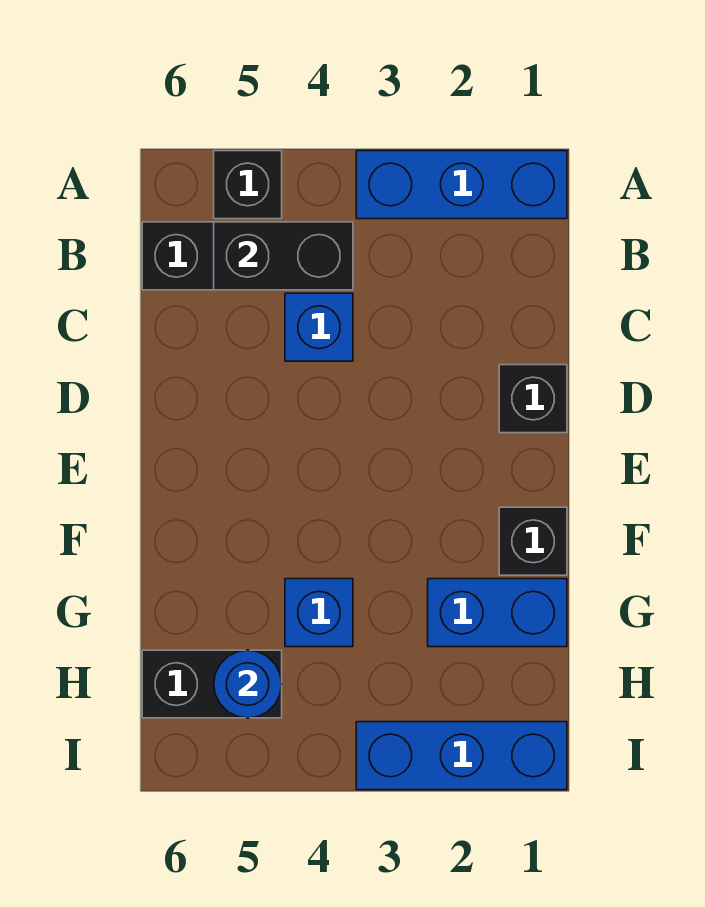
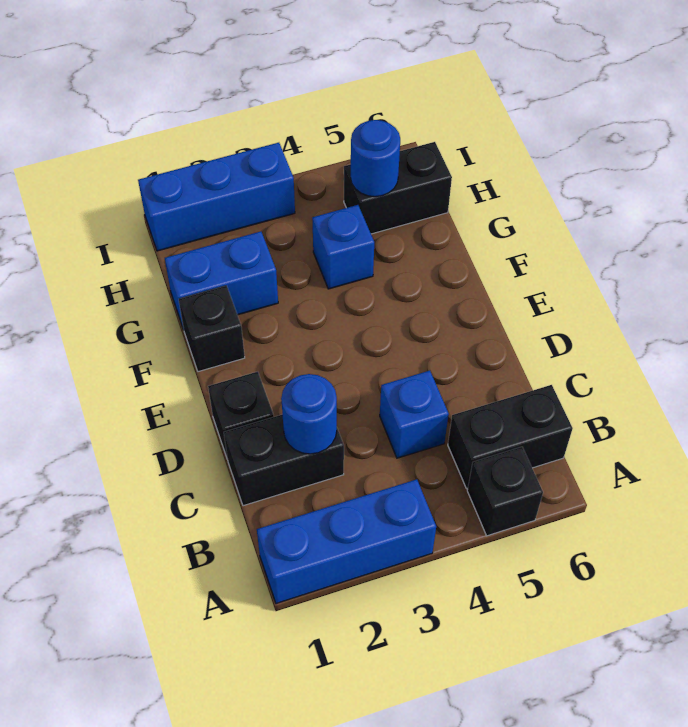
black 1x2 brick [214,222,353,290] -> black 1x2 brick moved to [224,414,344,506]
none -> blue 1x1 round brick [281,374,337,454]

